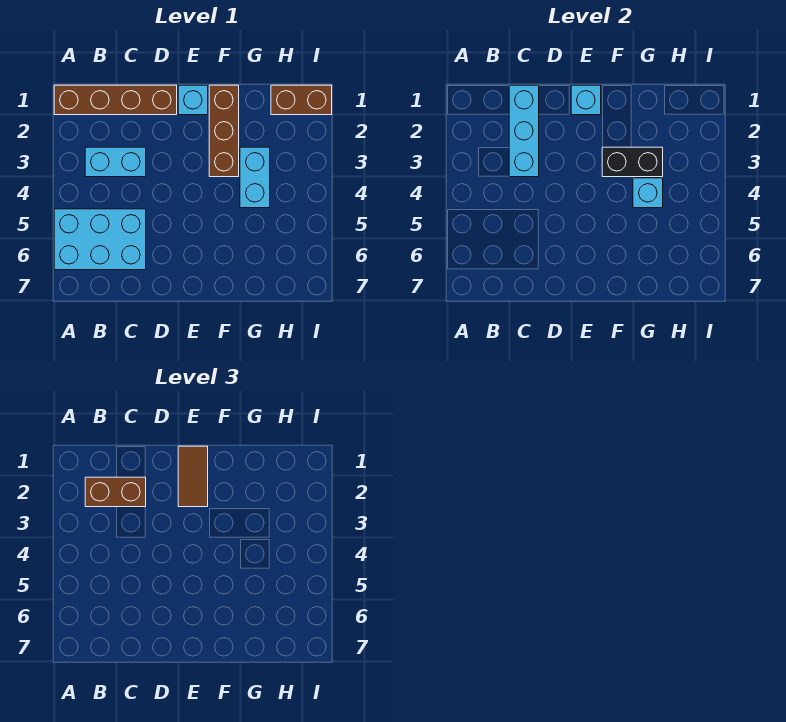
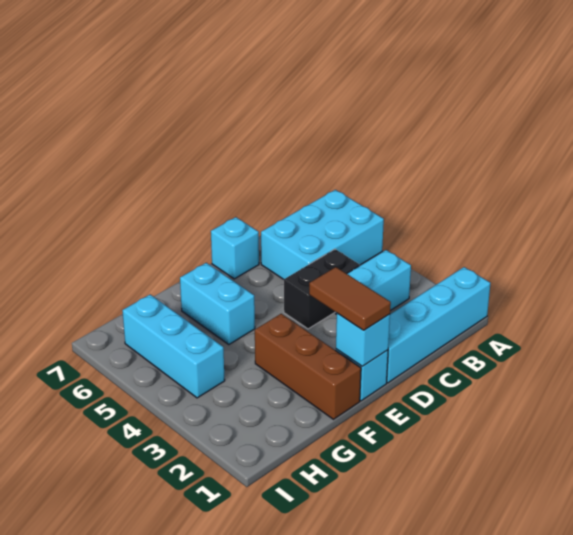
brown 1x4 brick [54,85,177,115] -> cyan 1x4 brick [387,267,490,383]
brown 1x2 brick [85,477,146,507] -> none
cyan 1x3 brick [509,85,539,177] -> cyan 1x3 brick moved to [122,295,225,398]
black 1x2 brick [602,147,663,177] -> black 1x2 brick moved to [284,249,360,329]
cyan 1x2 brick [240,147,270,208] -> cyan 1x2 brick moved to [180,263,255,345]
cyan 1x1 brick [633,178,663,208] -> cyan 1x1 brick moved to [211,217,259,279]
brown 1x2 brick [271,85,332,115] -> none

